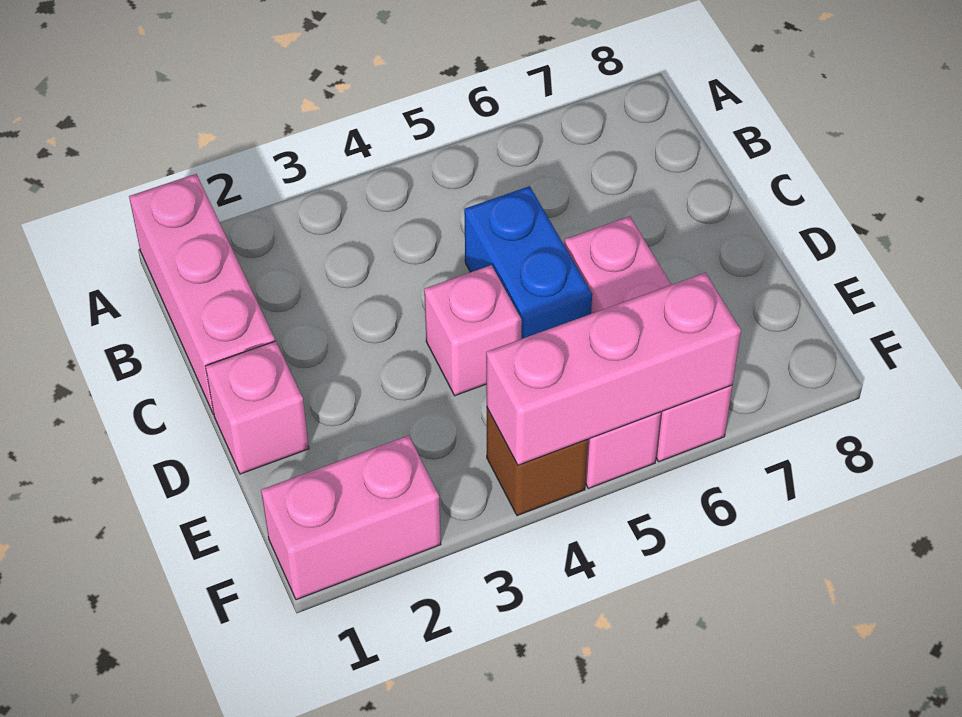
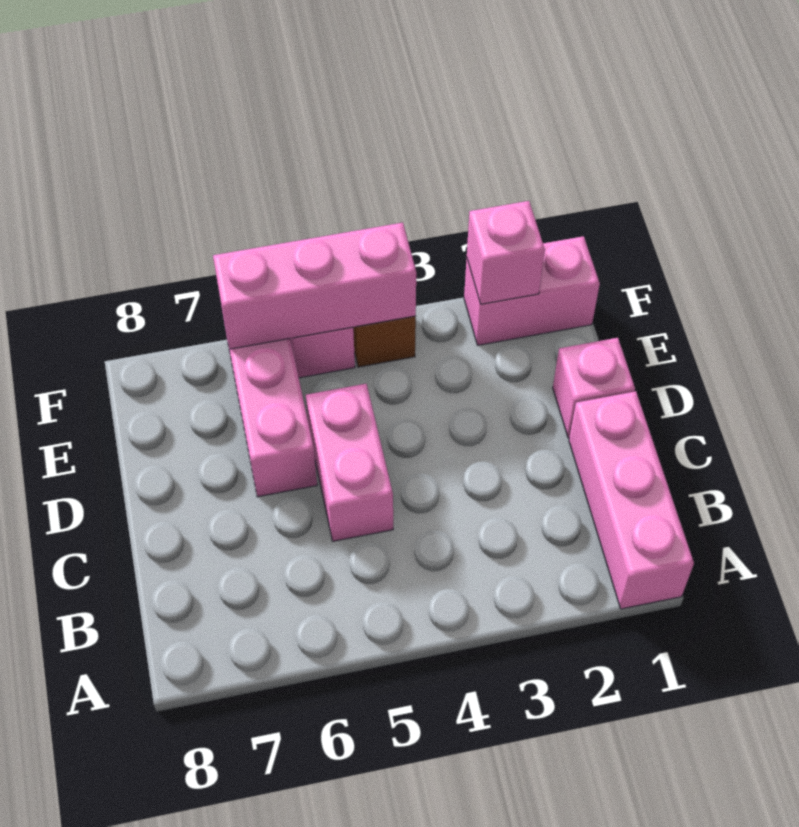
blue 1x2 brick [464,186,592,339] -> pink 1x2 brick [306,384,393,541]
pink 1x1 brick [424,265,522,396] -> pink 1x1 brick moved to [467,201,545,304]

